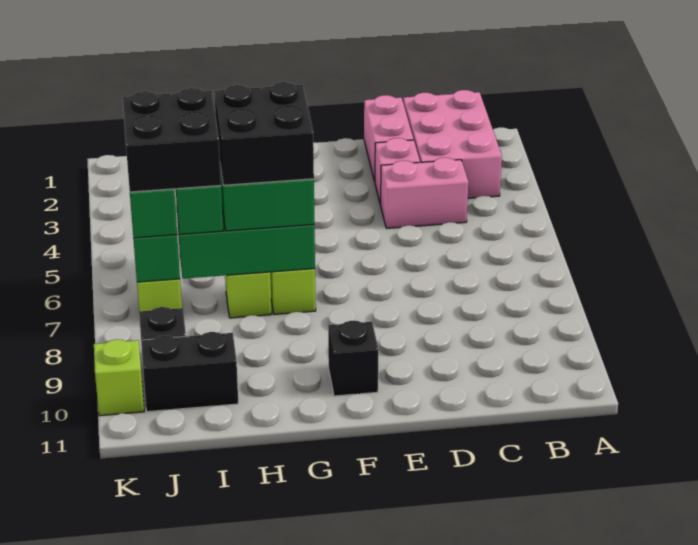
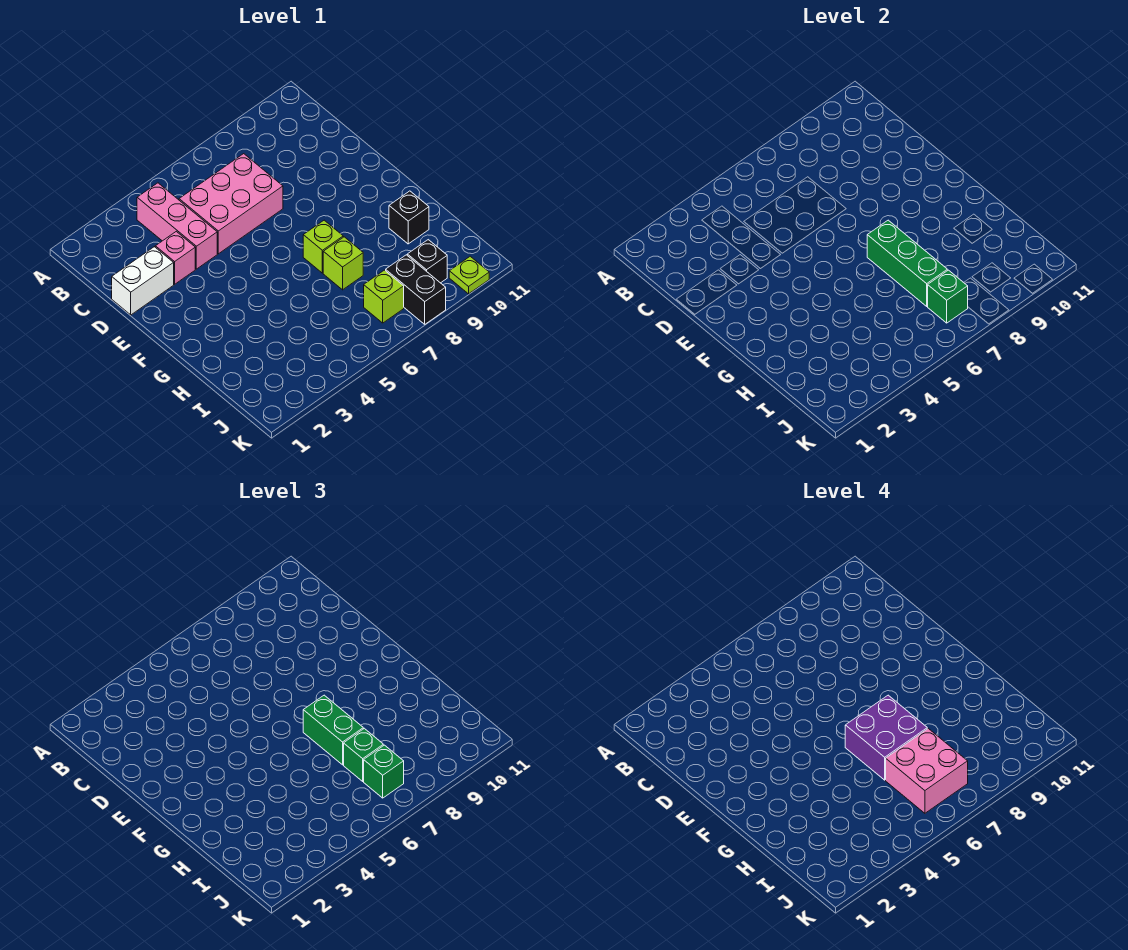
pink 2x3 brick [403,90,502,198] -> pink 2x3 brick moved to [179,154,283,254]
pink 1x2 brick [381,158,468,228] -> pink 1x3 brick [137,183,217,269]
pink 1x2 brick [364,95,414,181] -> white 1x2 brick [112,247,174,315]
black 1x1 brick [328,321,378,396] -> black 1x1 brick moved to [389,191,429,244]
black 2x2 brick [214,82,314,185] -> purple 2x2 brick [845,695,927,780]
black 2x2 brick [123,88,221,192] -> pink 2x2 brick [886,728,968,813]
black 1x2 brick [141,332,238,412] -> black 1x2 brick moved to [386,255,446,324]
lime 1x1 brick [94,339,144,416] -> lime 1x1 plate [449,256,489,294]

